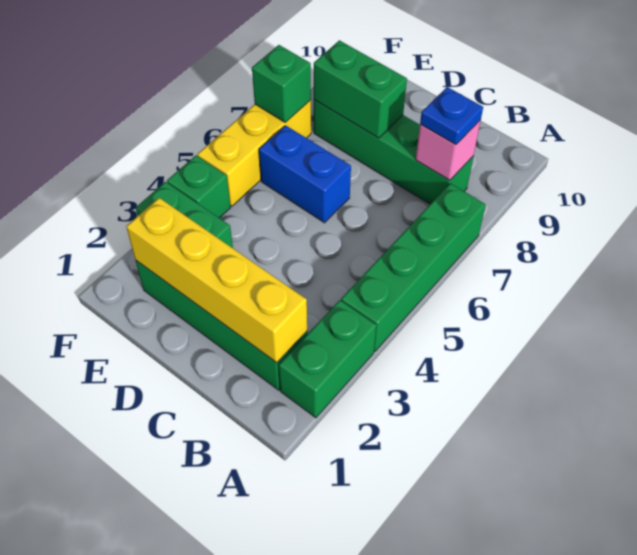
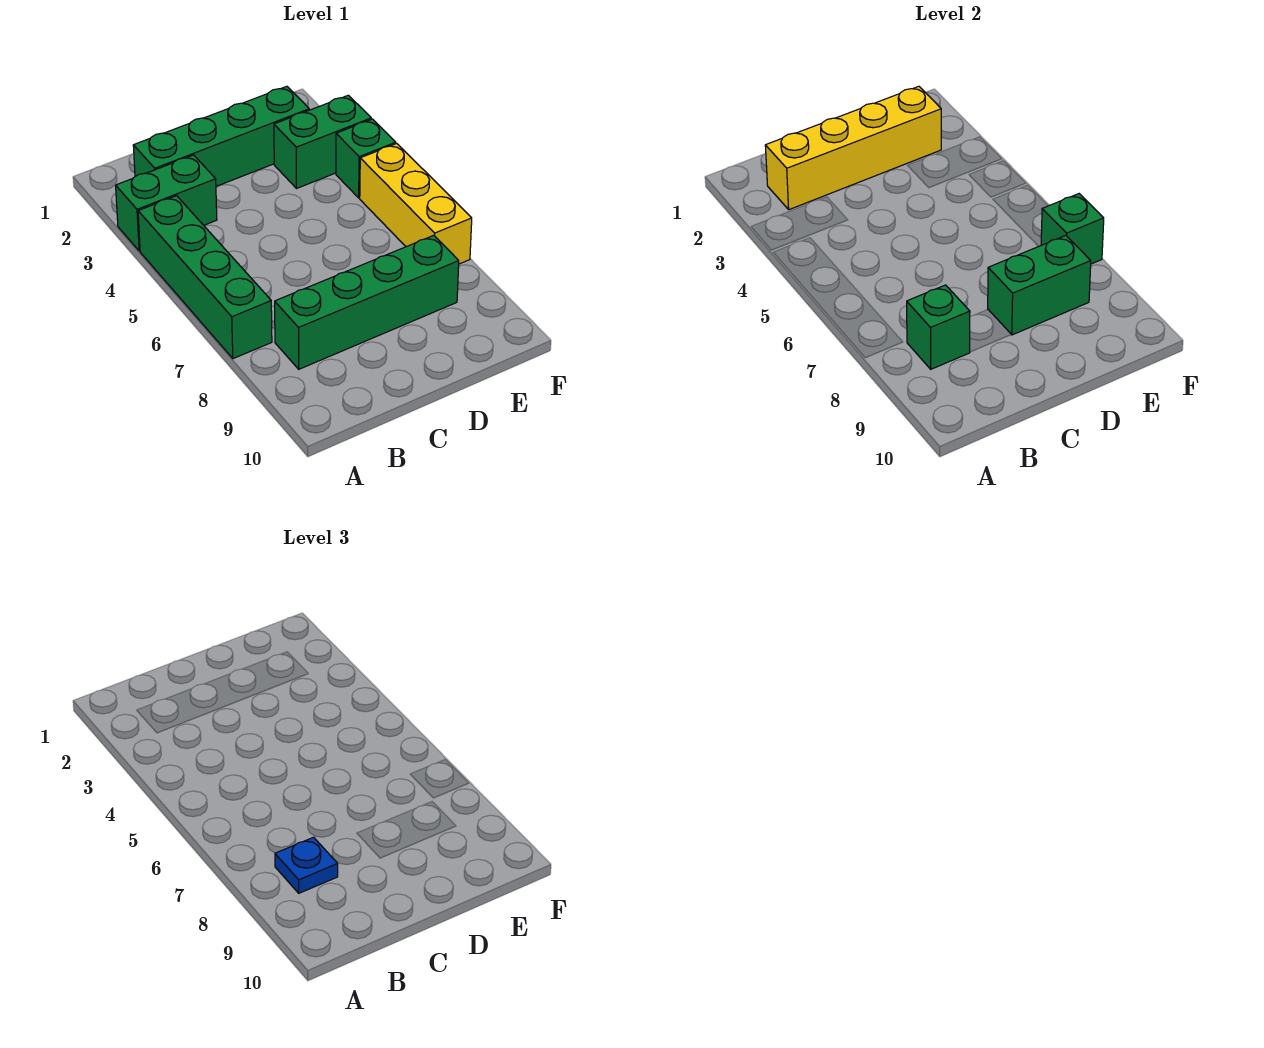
green 1x2 brick [279,300,376,418] -> green 1x2 brick turned to [116,155,217,251]
pink 1x1 brick [416,120,481,180] -> green 1x1 brick [907,285,970,369]
blue 1x2 brick [259,125,351,223] -> none

